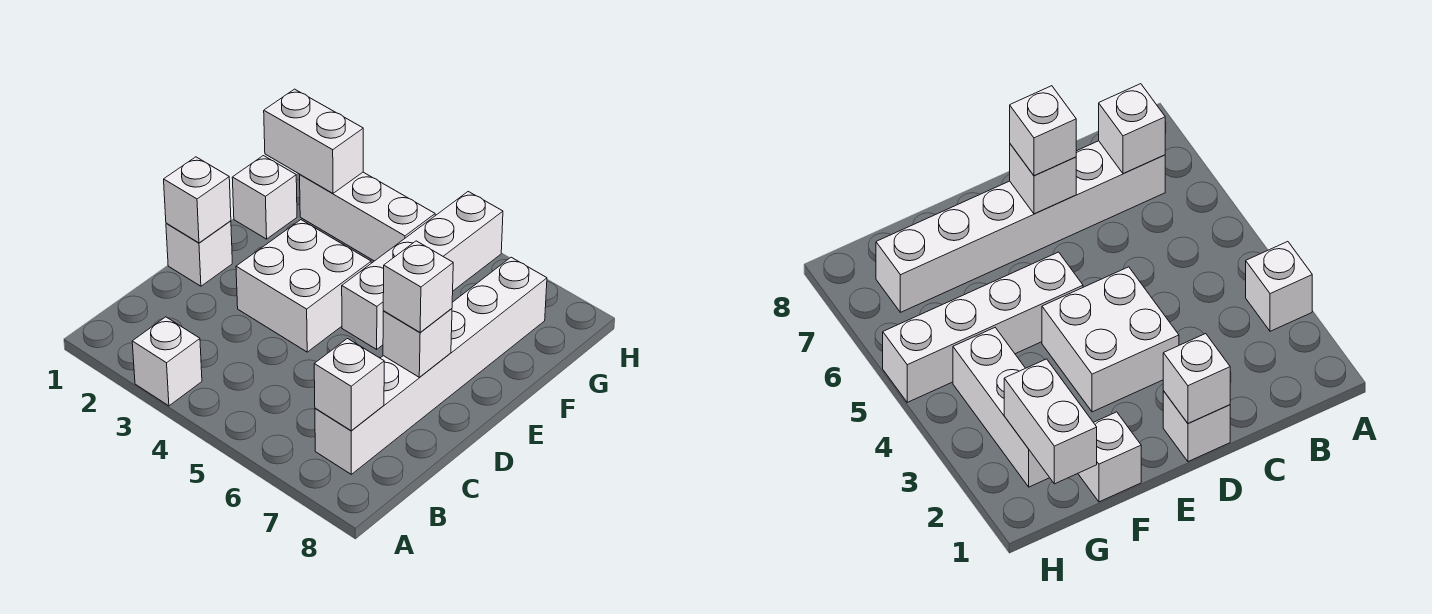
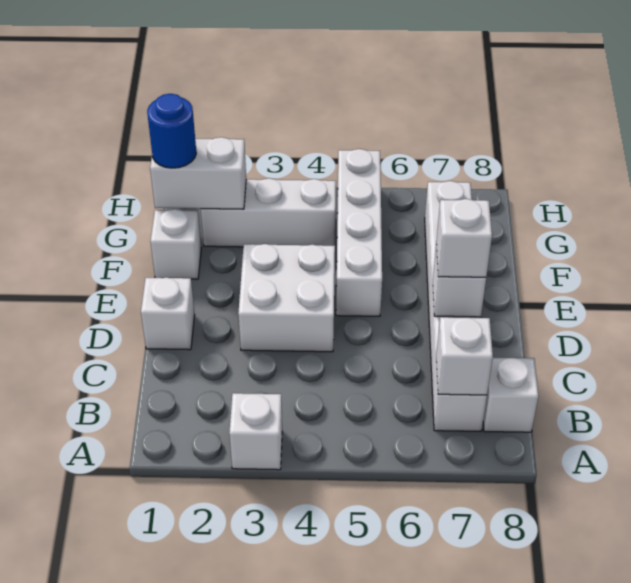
white 1x1 brick [164,157,231,243] -> white 1x1 brick moved to [483,357,538,432]
none -> blue 1x1 round brick [147,94,196,168]

